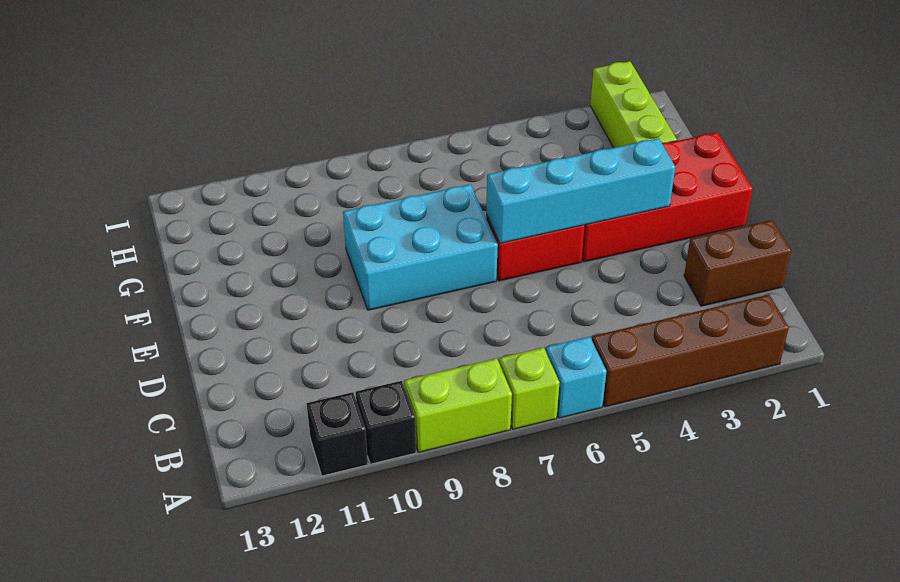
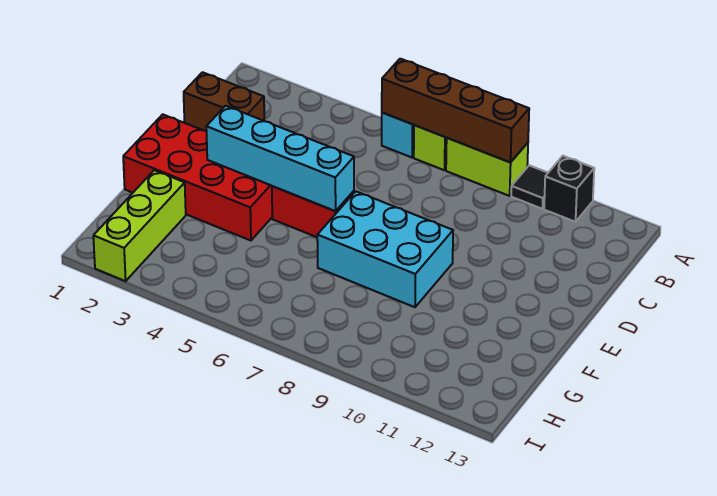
brown 1x4 brick [592,295,789,407] -> brown 1x4 brick moved to [382,59,529,162]
black 1x1 brick [356,381,416,464] -> black 1x1 tile [511,165,548,209]

